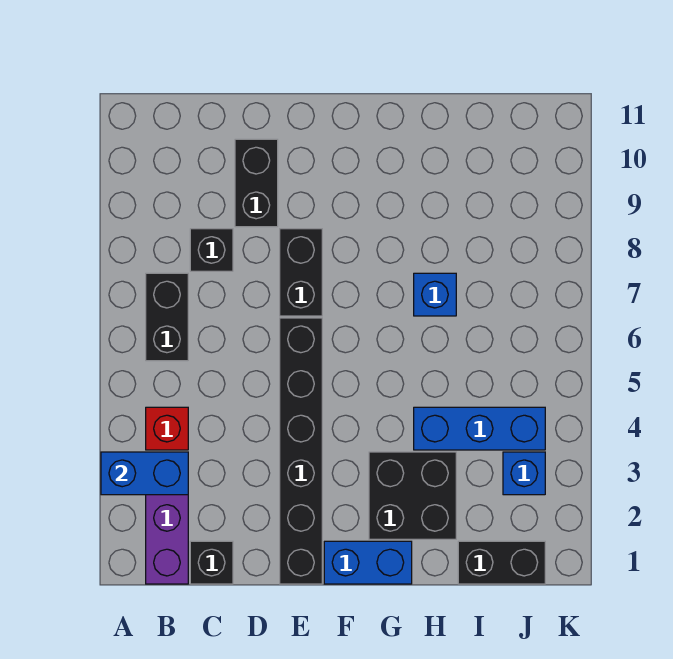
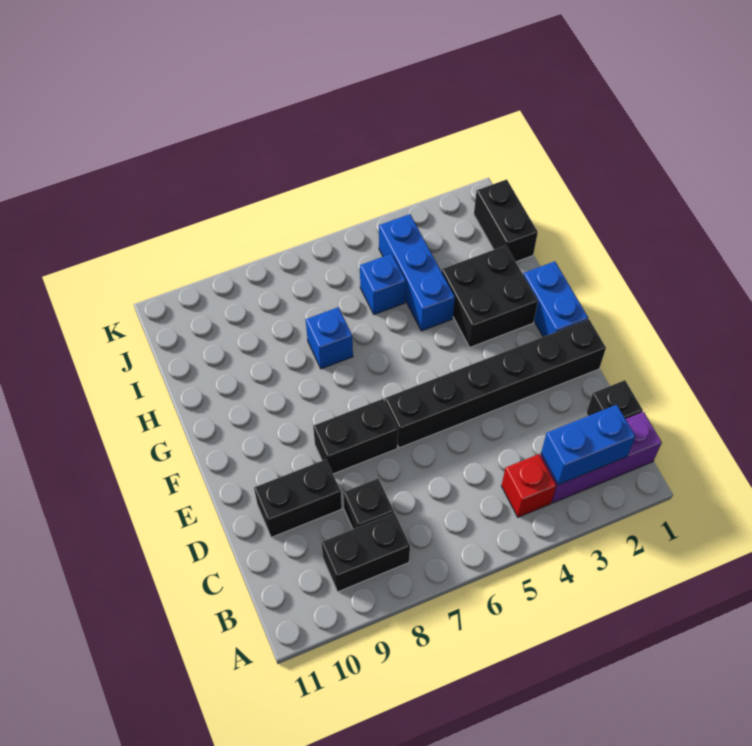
blue 1x2 brick [101,452,188,495] -> blue 1x2 brick turned to [541,405,635,485]
black 1x2 brick [146,273,188,361] -> black 1x2 brick moved to [321,513,410,592]
blue 1x1 brick [503,452,545,495] -> blue 1x1 brick moved to [360,254,406,315]

